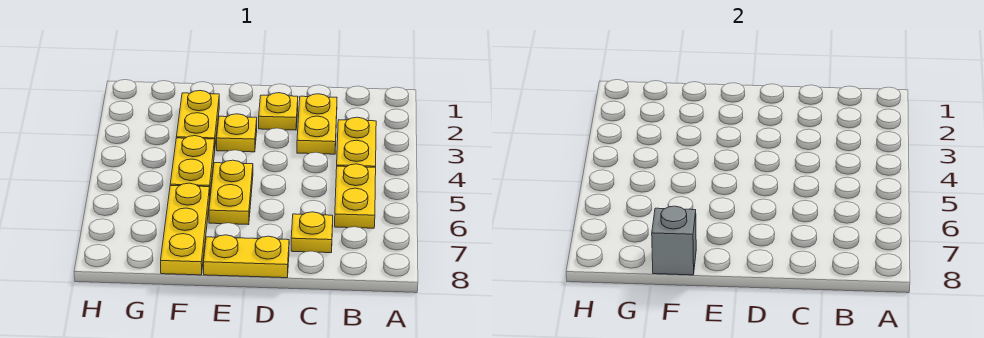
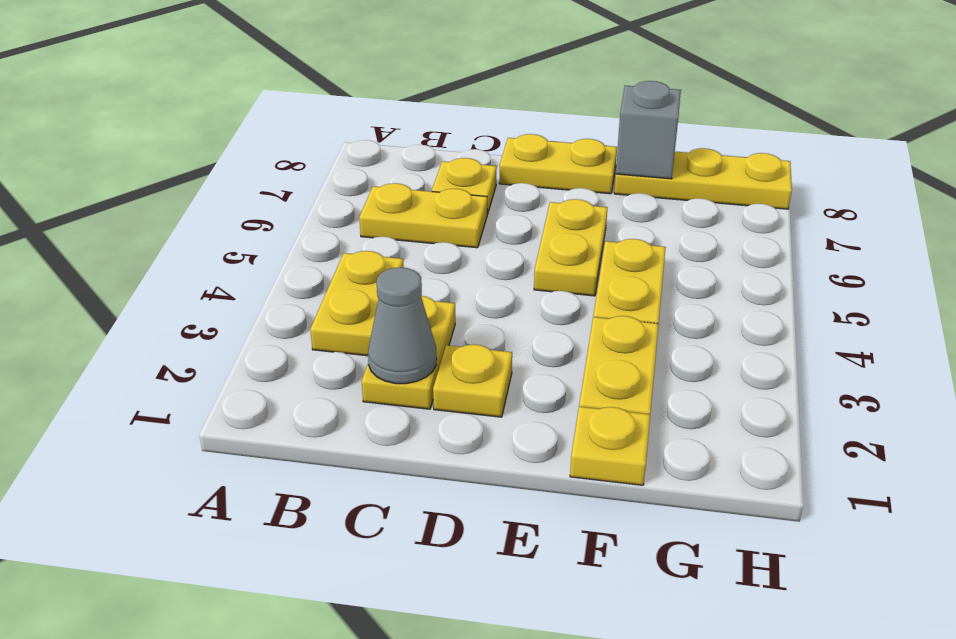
yellow 1x2 plate [335,164,376,228] -> yellow 1x2 plate turned to [359,183,487,248]
none -> grey 1x1 cone [368,267,437,384]
yellow 1x1 plate [217,114,257,152] -> yellow 1x1 plate moved to [570,407,650,485]
yellow 1x3 plate [161,183,210,275] -> yellow 1x3 plate turned to [614,148,792,209]

